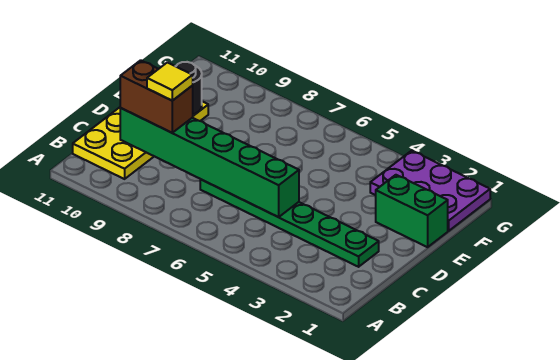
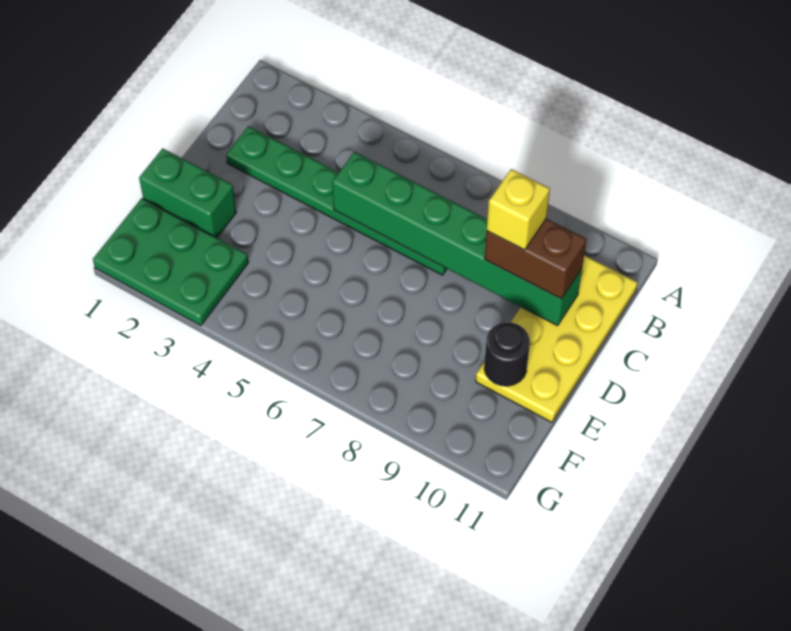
yellow 1x1 tile [147,63,193,101] -> yellow 1x1 brick [487,169,550,250]
purple 2x3 plate [370,151,490,231] -> green 2x3 plate [93,198,248,326]

